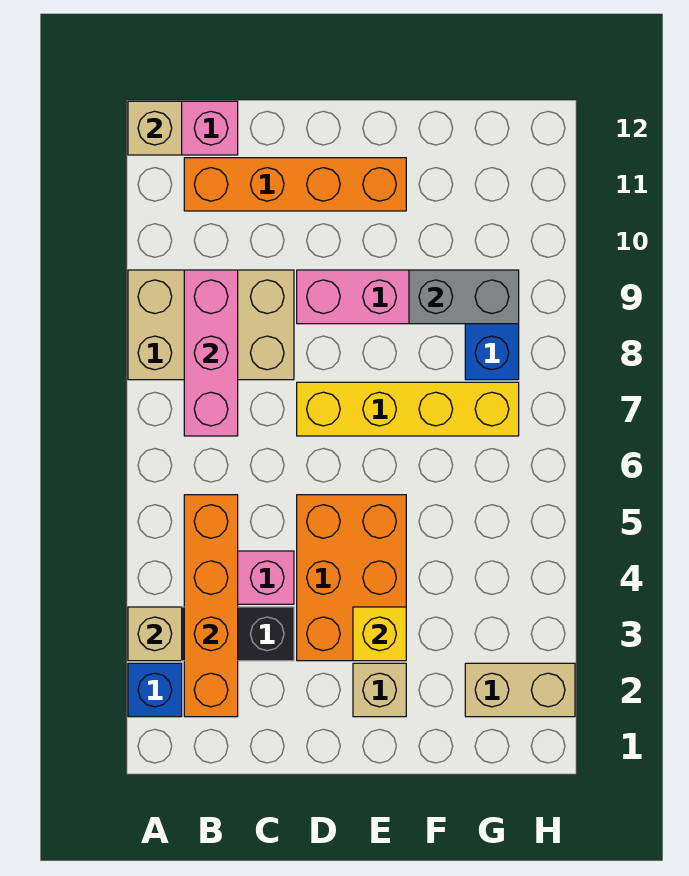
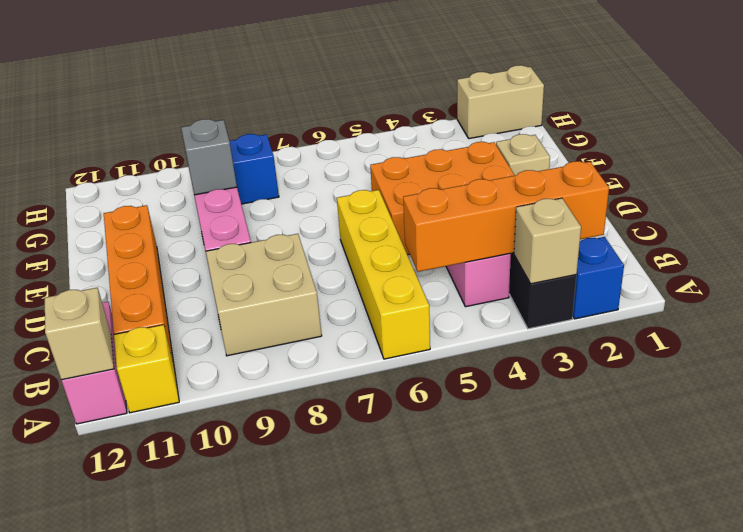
tan 2x3 brick [128,270,294,380] -> tan 2x2 brick [206,234,322,356]
pink 1x3 brick [184,270,238,436] -> none
yellow 1x4 brick [297,382,519,436] -> yellow 1x4 brick moved to [337,190,430,359]
yellow 1x1 brick [353,607,406,661] -> yellow 1x1 brick moved to [114,325,179,413]
grey 1x2 brick [409,270,519,324] -> grey 1x1 brick [181,119,237,195]
tan 1x2 brick [465,663,575,717] -> tan 1x2 brick turned to [457,65,544,139]

